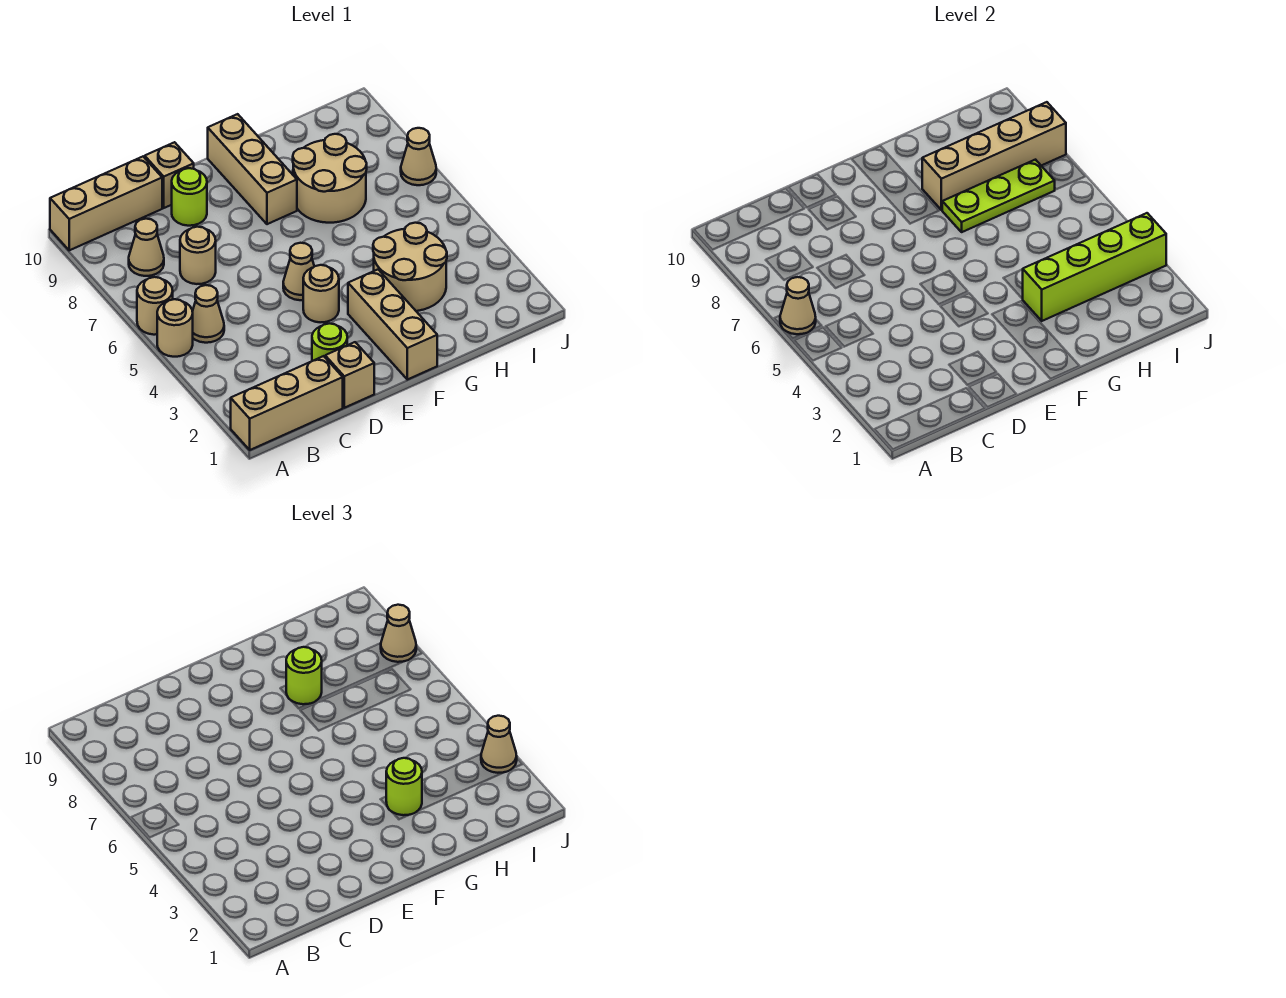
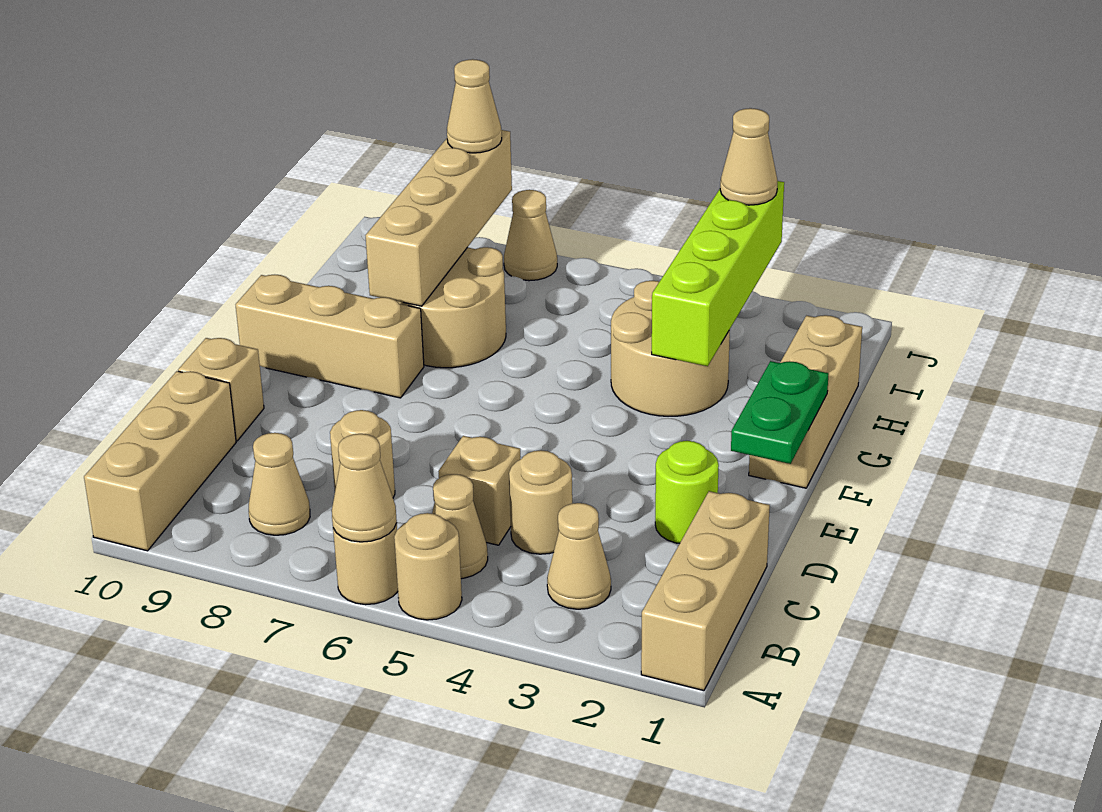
tan 1x1 brick [325,342,374,408] -> tan 1x1 brick moved to [438,436,520,545]
lime 1x1 round brick [172,168,207,226] -> none
none -> green 1x2 plate [731,361,829,464]
tan 1x1 round brick [303,265,339,322] -> tan 1x1 round brick moved to [509,450,572,554]
tan 1x1 cone [283,243,314,300] -> tan 1x1 cone moved to [547,503,611,609]
tan 1x3 brick [348,270,437,380] -> tan 1x3 brick turned to [749,315,862,488]
lime 1x1 round brick [386,758,422,815] -> none
lime 1x3 plate [942,160,1055,232] -> none
lime 1x1 round brick [286,647,322,704] -> none

